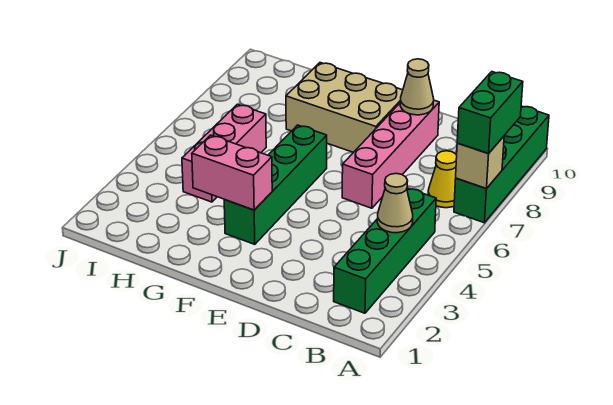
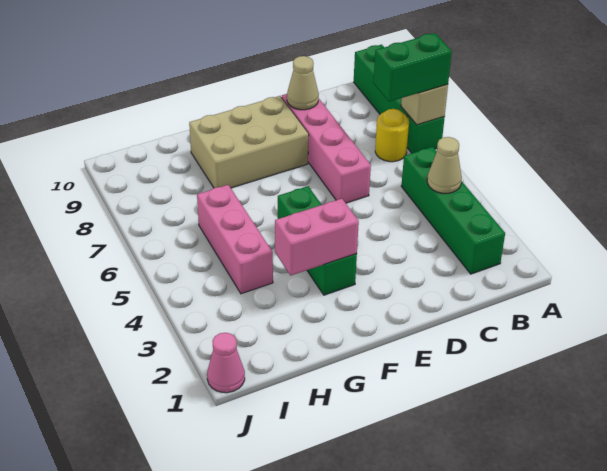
green 1x2 brick [457,72,523,154] -> green 1x2 brick turned to [373,33,452,102]
yellow 1x1 cone [428,151,457,208] -> yellow 1x1 round brick [375,109,409,162]
green 1x4 brick [224,125,327,244] -> green 1x3 brick [278,186,357,295]
none -> pink 1x1 cone [207,333,245,393]

